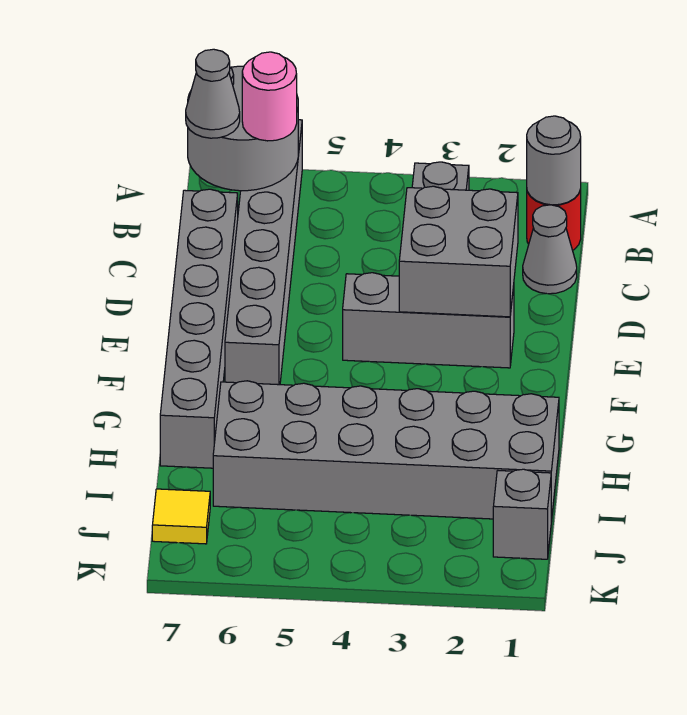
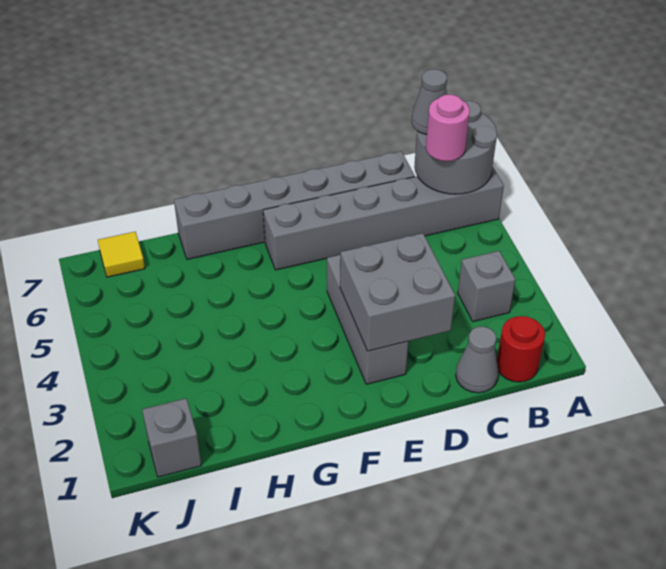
grey 1x1 round brick [527,116,581,205] -> none
grey 2x6 brick [213,381,559,521] -> none

